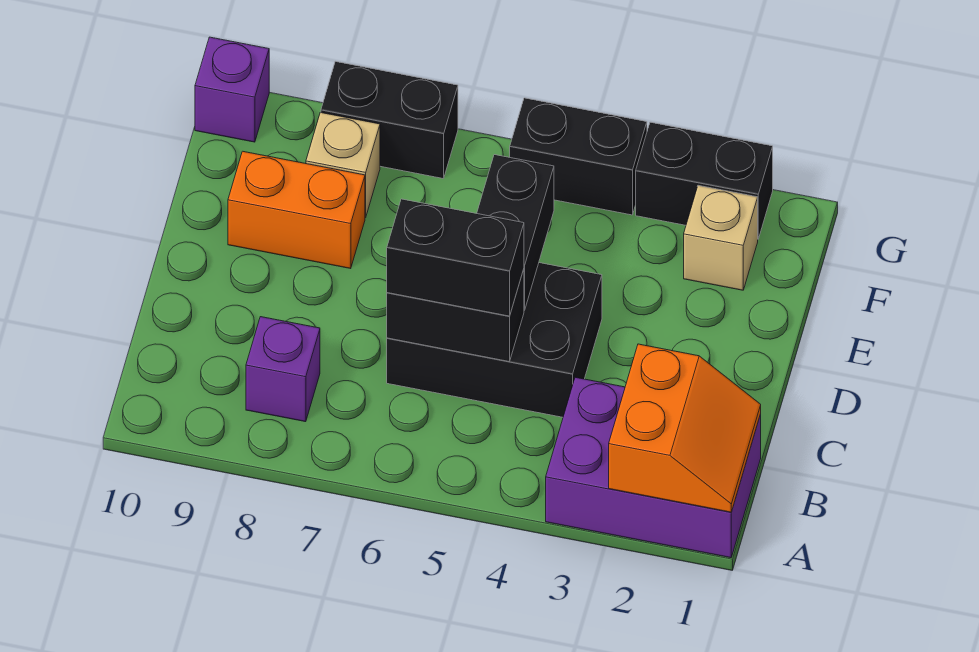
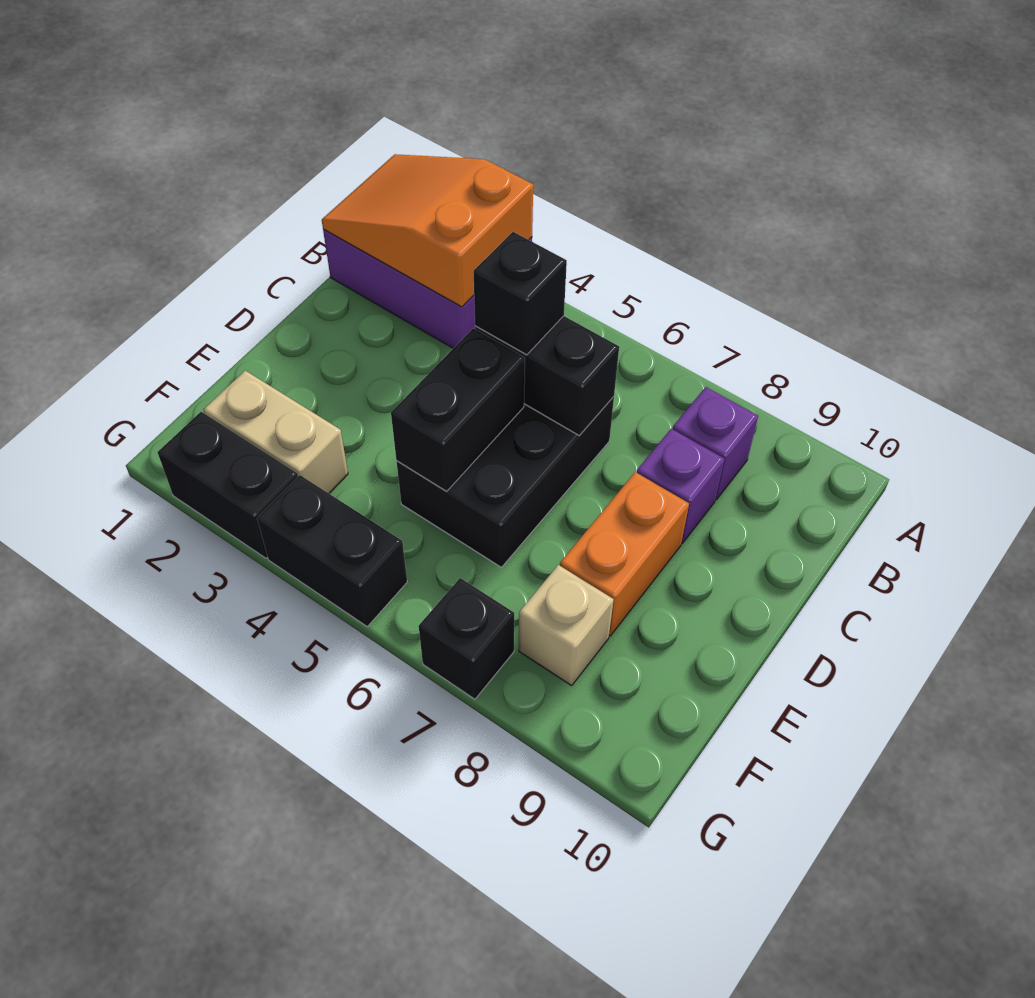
orange 2x2 slope [609,344,761,512] -> orange 2x3 slope [322,154,533,307]
black 2x3 brick [387,263,602,417] -> black 2x3 brick turned to [396,397,614,567]
black 1x2 brick [387,199,524,316] -> black 1x1 brick [474,232,567,355]
orange 1x2 brick [228,151,365,269] -> orange 1x2 brick turned to [560,472,689,636]
tan 1x1 brick [684,185,758,290] -> tan 1x2 brick [203,371,348,493]
black 1x2 brick [321,61,458,179] -> black 1x1 brick [419,578,514,699]
purple 1x1 brick [195,37,269,142] -> purple 1x1 brick moved to [637,429,724,543]

